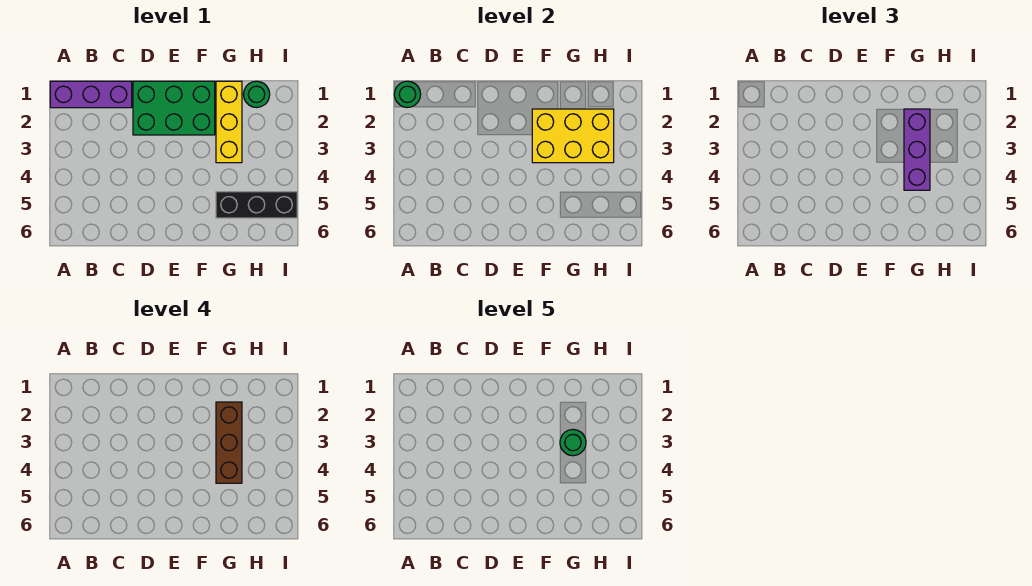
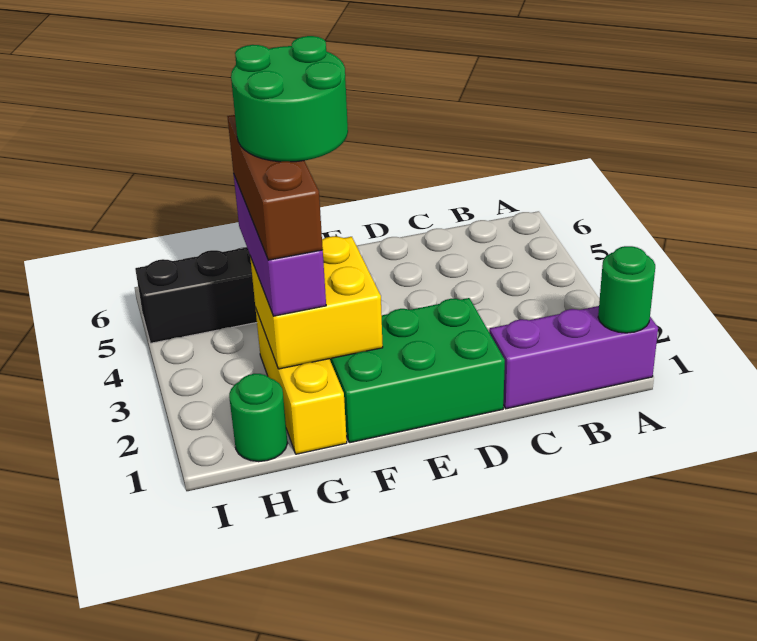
yellow 2x3 brick [532,109,614,163] -> yellow 2x2 brick [250,236,383,369]
green 1x1 round brick [560,430,586,456] -> green 2x2 round brick [231,36,348,162]

